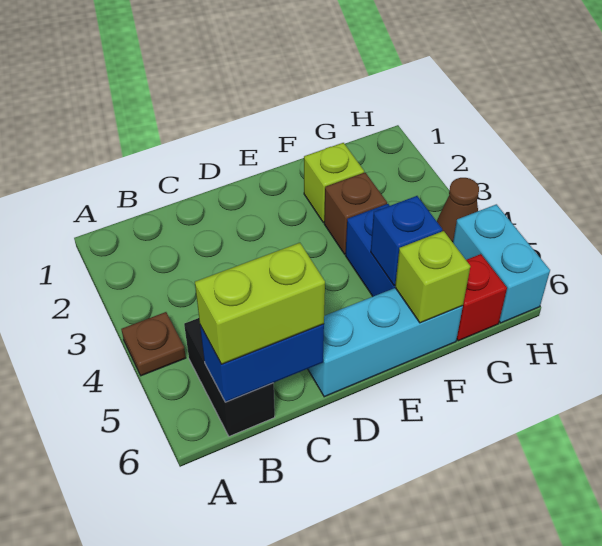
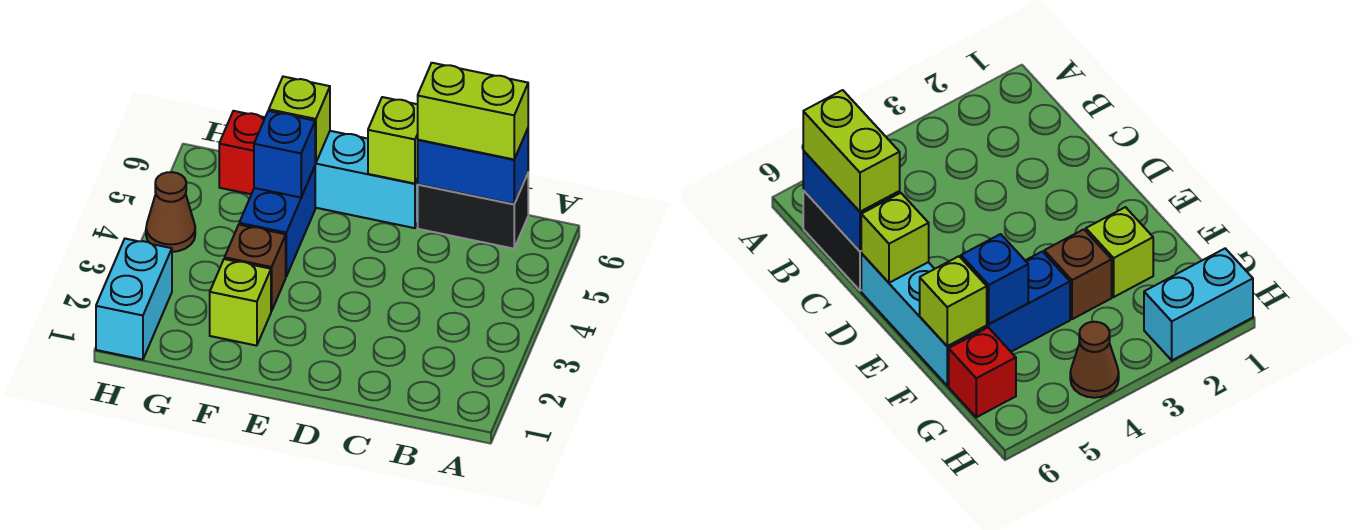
brown 1x1 plate [121,312,186,376] -> none
black 1x2 brick [184,318,275,436] -> black 1x2 brick turned to [418,173,528,249]
none -> lime 1x1 brick [368,97,418,184]
cyan 1x2 brick [453,204,550,323] -> cyan 1x2 brick moved to [96,239,172,360]

